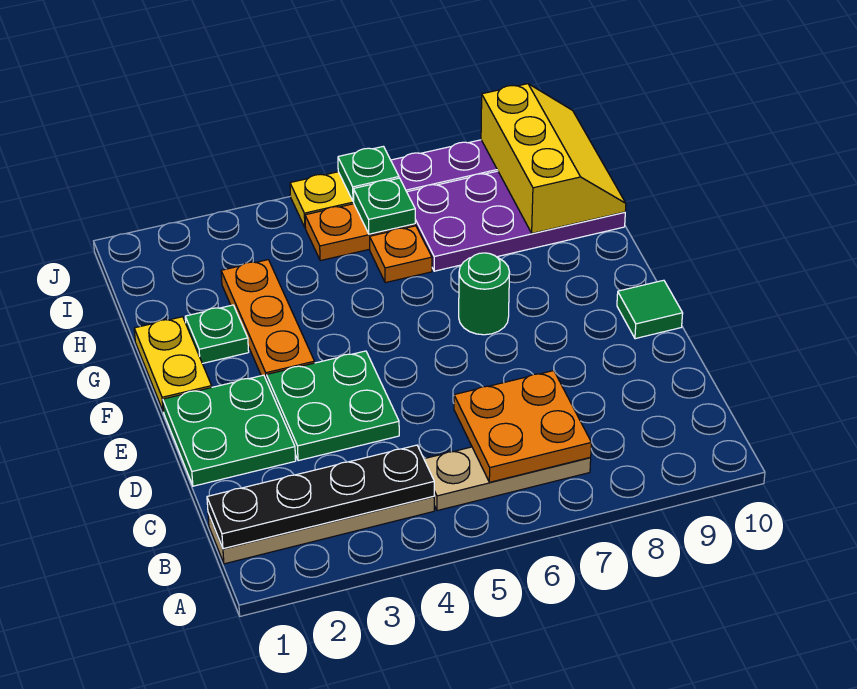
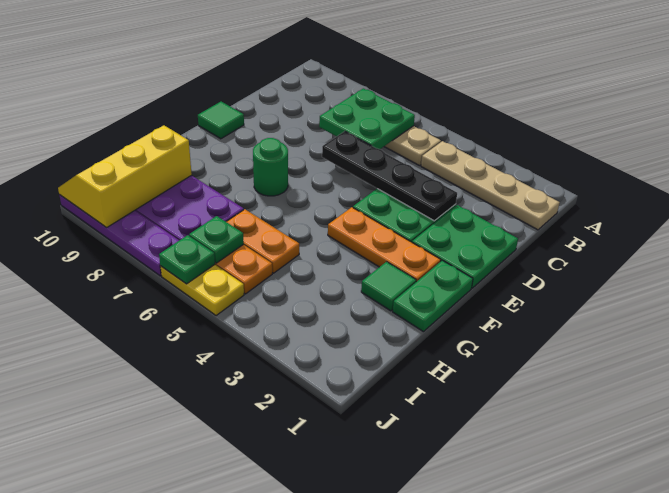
black 1x4 plate [207,445,434,549] -> black 1x4 plate moved to [322,131,457,221]
orange 2x2 plate [454,371,591,482] -> green 2x2 plate [319,88,415,149]
yellow 1x2 plate [134,317,212,412] -> green 1x2 plate [393,260,473,332]
orange 1x3 plate [221,260,315,381] -> orange 1x3 plate turned to [328,207,441,282]
green 1x1 plate [185,305,249,364] -> green 1x1 tile [361,262,416,311]
orange 1x1 plate [370,226,432,283] -> orange 1x2 plate [227,209,299,273]

